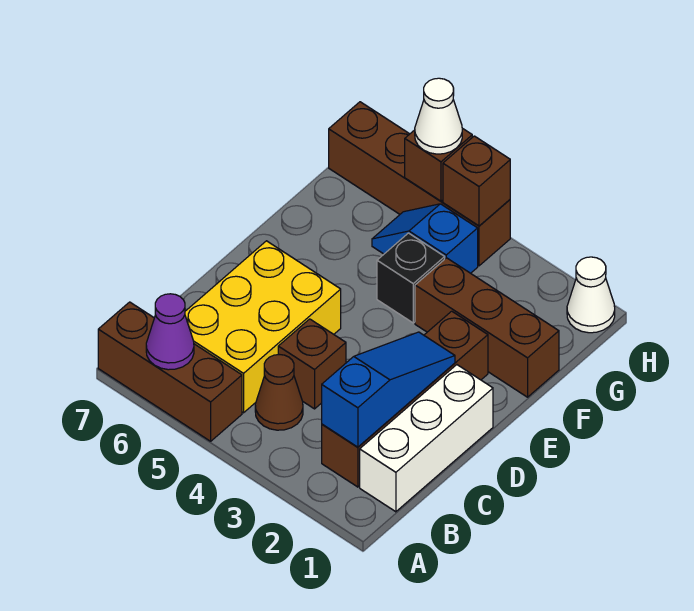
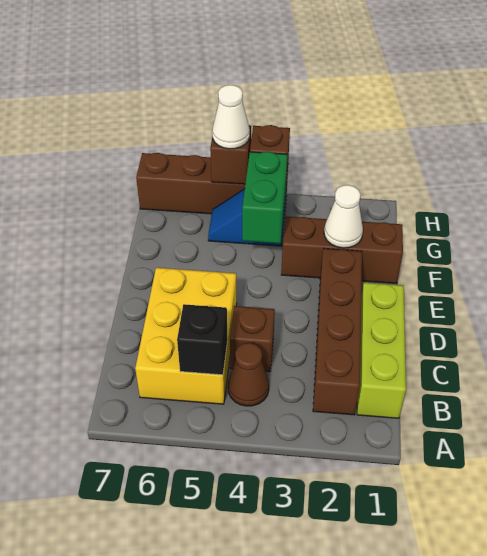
brown 1x3 brick [98,302,242,441] -> none
purple 1x1 cone [146,294,194,370] -> none
white 1x3 brick [360,365,493,512] -> lime 1x3 brick [357,283,406,418]
blue 1x3 slope [322,332,455,447] -> none
black 1x1 brick [377,233,445,323] -> black 1x1 brick moved to [177,304,228,375]
none -> green 1x2 brick [242,152,288,244]
white 1x1 cone [567,257,615,333] -> white 1x1 cone moved to [324,185,363,248]

